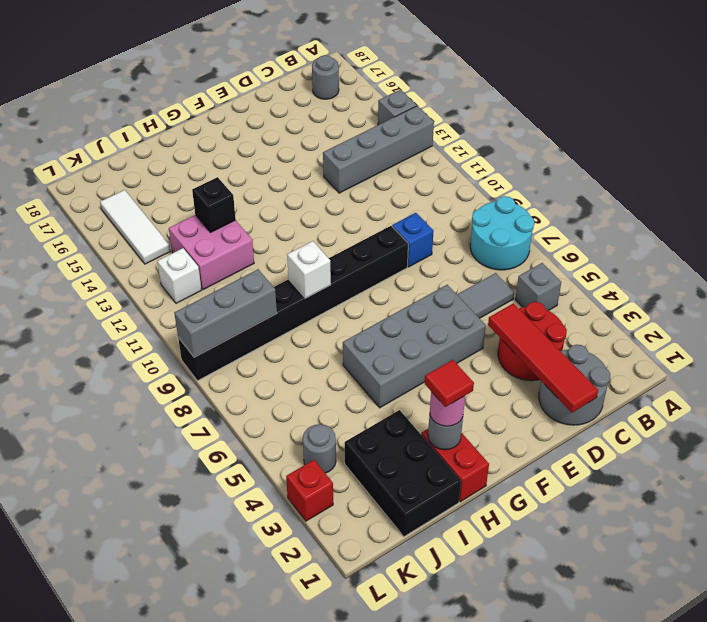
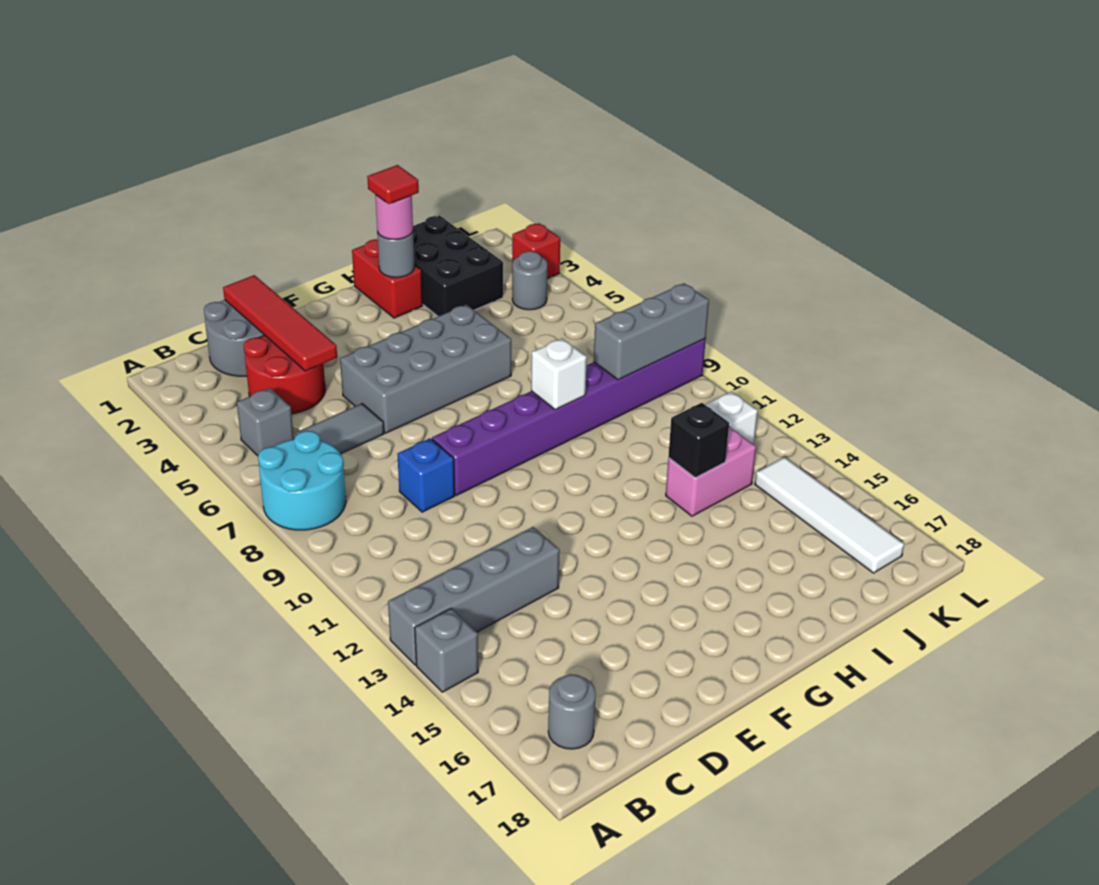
black 1x8 brick [178,226,408,381] -> purple 1x8 brick [432,339,706,495]
pink 2x2 brick [169,215,254,290] -> pink 1x2 brick [666,427,756,516]
white 1x3 tile [100,190,170,264] -> white 1x4 tile [755,457,904,573]

